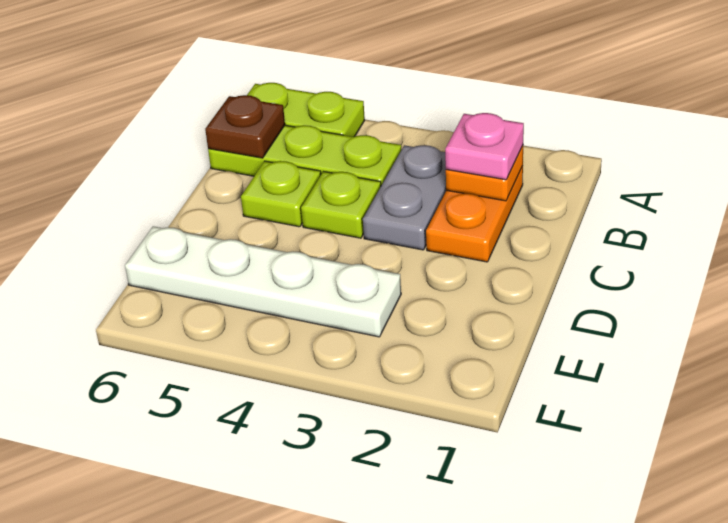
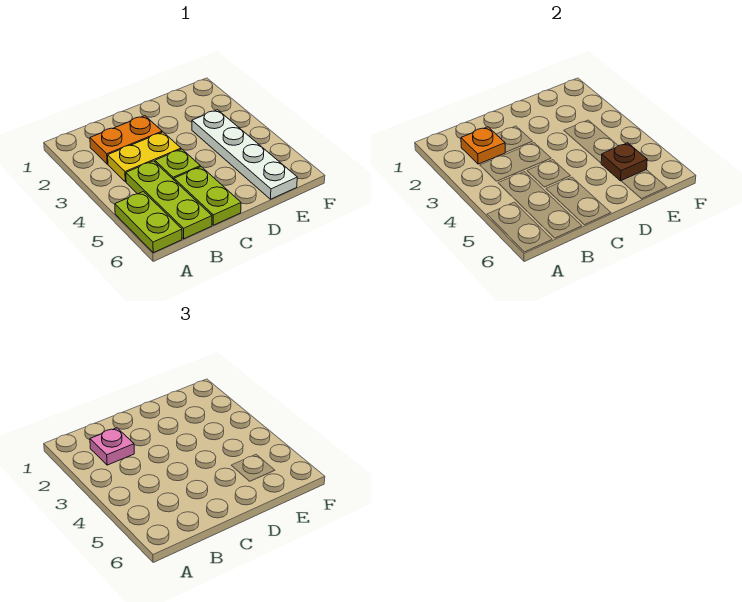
grey 1x2 plate [363,145,446,250] -> yellow 1x2 plate [108,132,181,182]
brown 1x1 plate [205,95,285,158] -> brown 1x1 plate moved to [601,143,647,181]
lime 1x1 plate [241,161,321,227] -> lime 1x2 plate [174,167,241,225]

